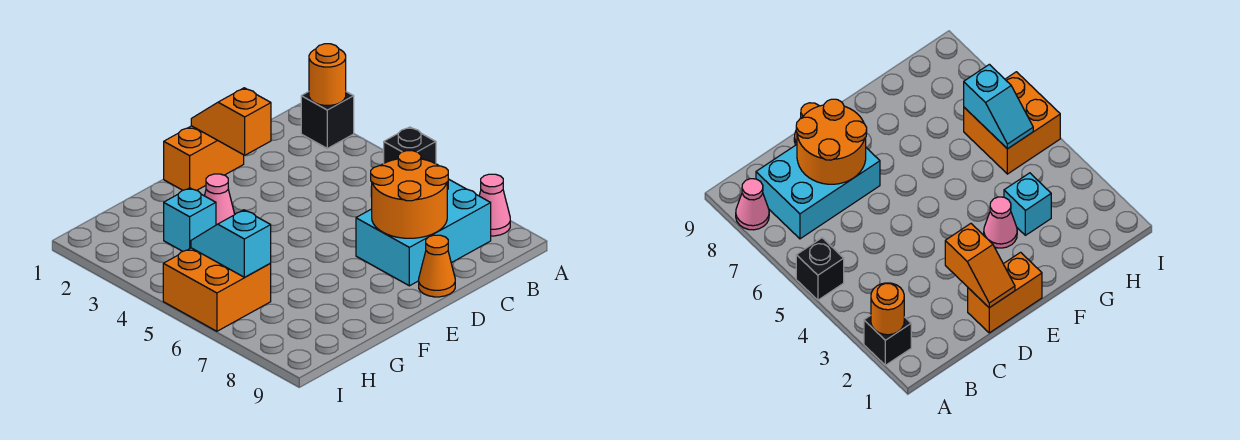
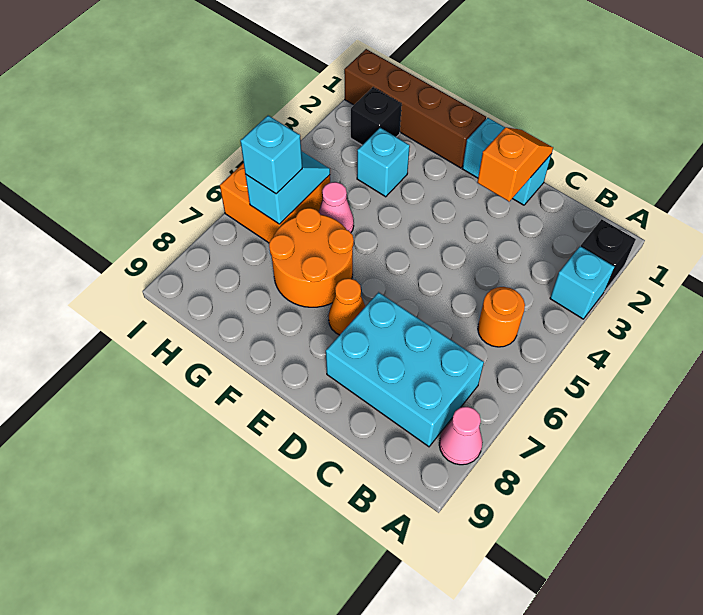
orange 1x1 round brick [309,44,346,105] -> orange 1x1 round brick moved to [478,287,525,347]
none -> cyan 1x1 brick [550,246,614,319]
black 1x1 brick [384,127,436,164] -> black 1x1 brick moved to [351,87,402,145]
orange 2x2 round brick [371,151,448,238] -> orange 2x2 round brick moved to [269,208,354,307]
orange 1x2 brick [164,126,244,190] -> cyan 1x2 brick [462,118,551,205]
orange 1x1 cone [419,235,455,297] -> orange 1x1 cone moved to [328,278,365,335]
none -> brown 1x4 brick [344,49,486,168]
pink 1x1 cone [204,174,235,225] -> pink 1x1 cone moved to [319,182,354,233]
none -> cyan 1x1 brick [240,115,302,194]

